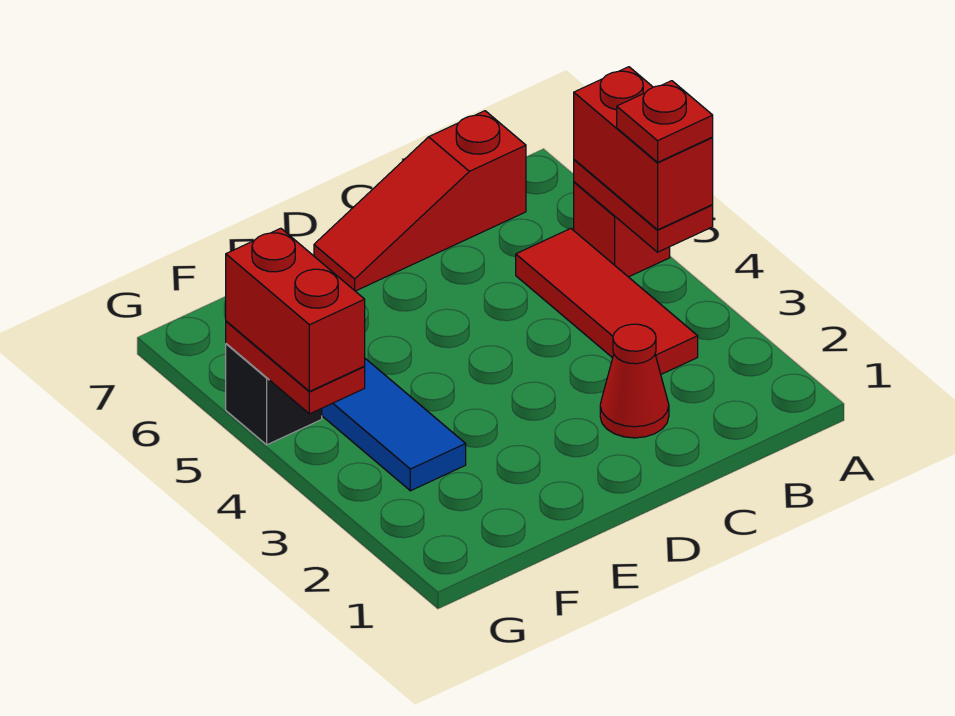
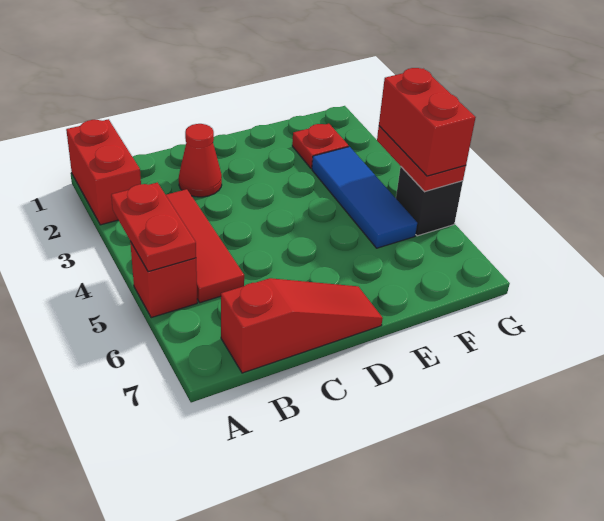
red 1x2 brick [574,67,713,230] -> red 1x2 brick moved to [66,119,141,225]
red 1x1 plate [617,81,713,162] -> red 1x1 plate moved to [292,124,349,169]

